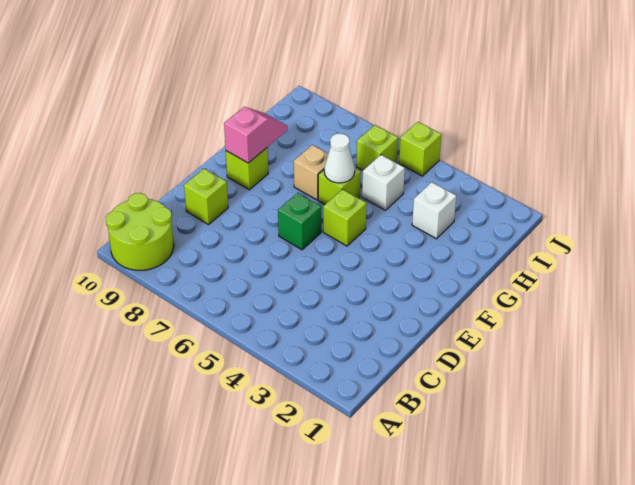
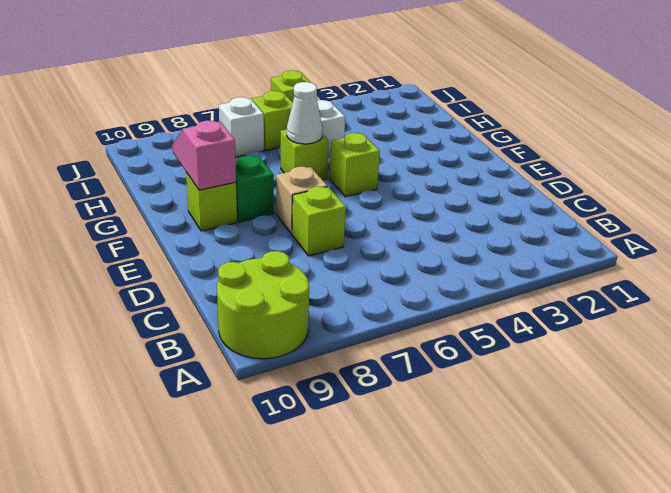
lime 1x1 brick [184,169,228,225] -> lime 1x1 brick moved to [292,187,346,256]
green 1x1 brick [278,193,321,250] -> green 1x1 brick moved to [236,155,274,222]
tan 1x1 brick [294,145,328,200] -> tan 1x1 brick moved to [276,167,327,234]
white 1x1 brick [412,182,456,239] -> white 1x1 brick moved to [219,97,264,157]

